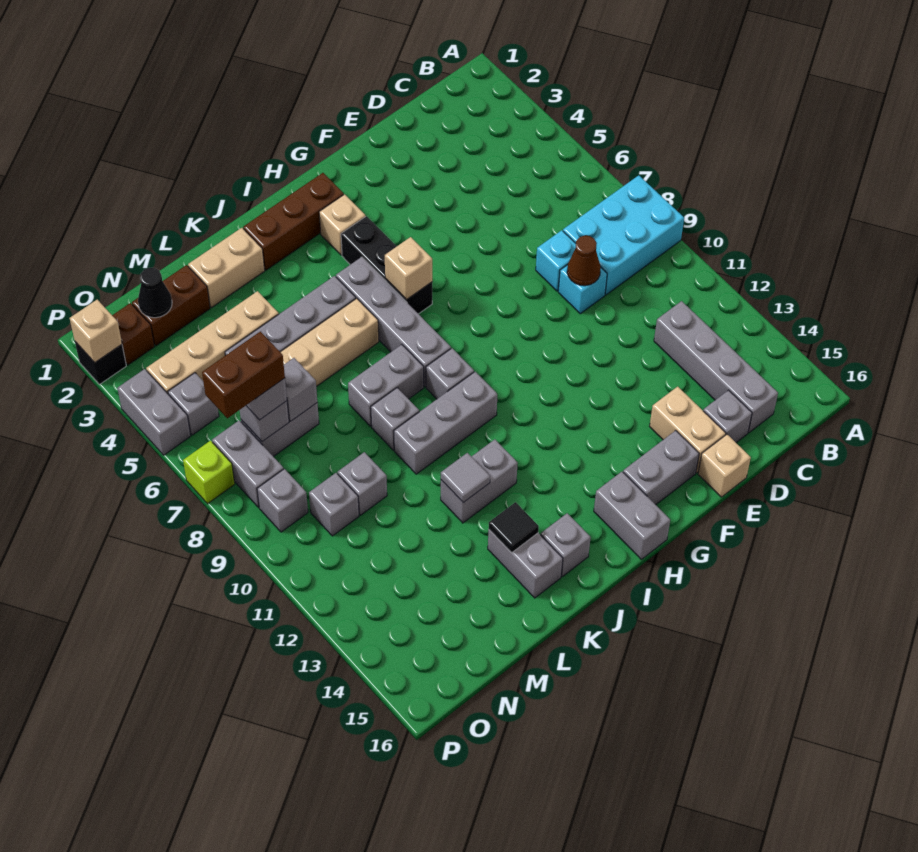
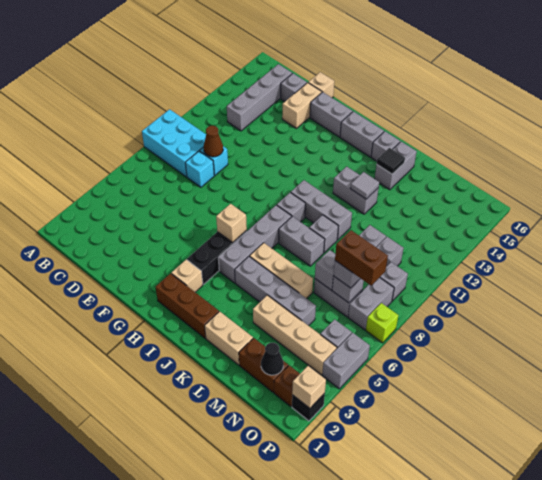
grey 1x2 brick [594,472,670,559] -> grey 1x2 brick turned to [340,111,384,157]

